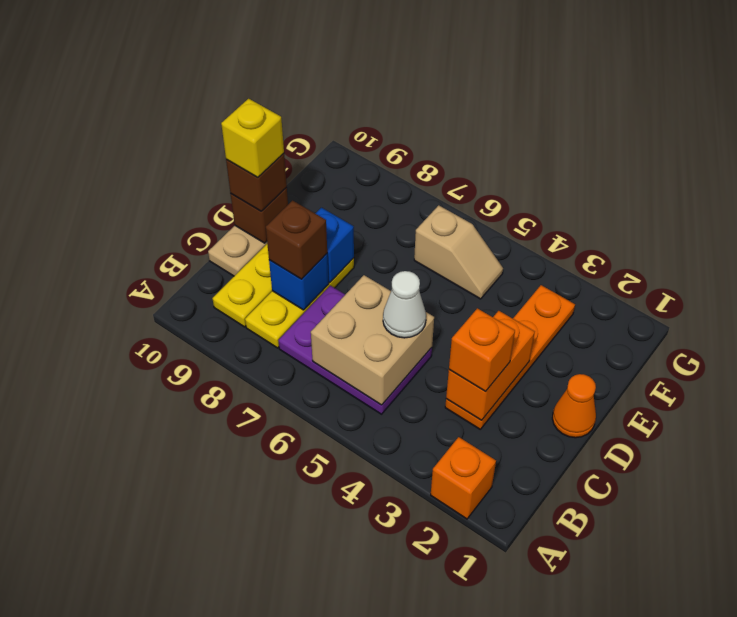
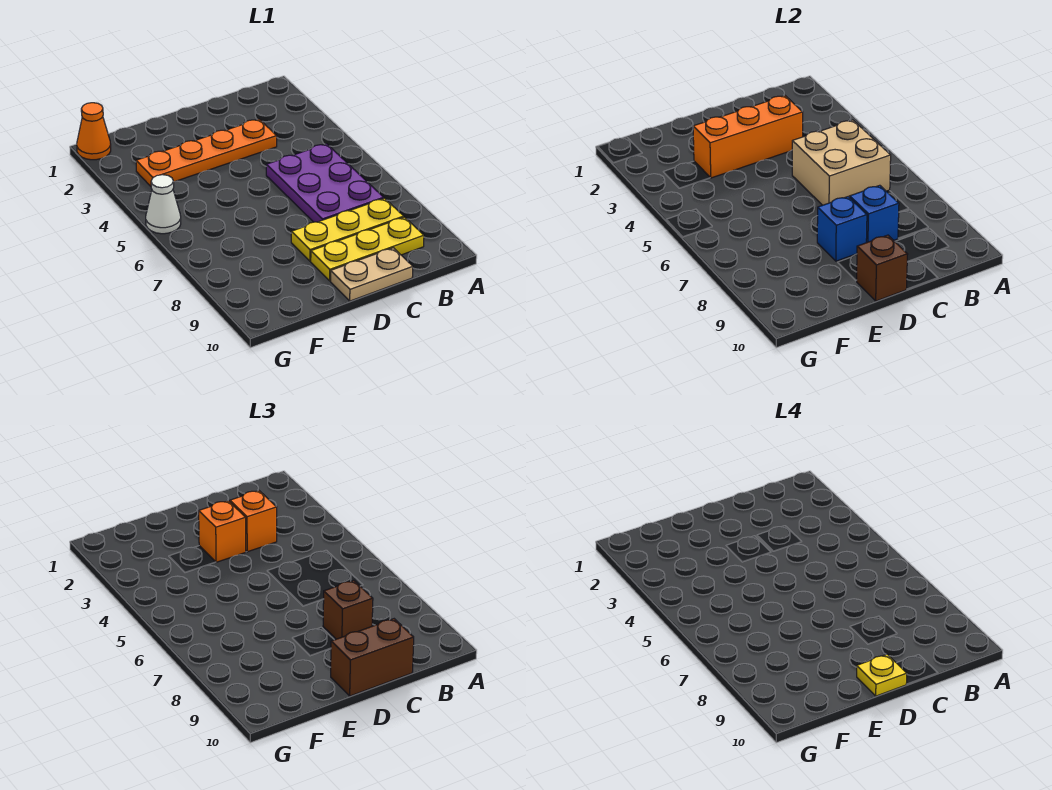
orange 1x1 brick [431,437,496,519] -> orange 1x1 brick moved to [199,501,246,562]
orange 1x2 brick [446,311,535,420] -> orange 1x3 brick [693,96,803,178]
white 1x1 cone [383,271,426,338] -> white 1x1 cone moved to [146,175,181,234]
orange 1x1 cone [552,374,596,438] -> orange 1x1 cone moved to [77,103,111,160]
brown 1x1 brick [226,153,287,211] -> brown 1x2 brick [331,619,414,696]
yellow 1x1 brick [221,99,284,177] -> yellow 1x1 plate [857,654,907,696]
tan 1x2 slope [414,205,503,299] -> none

